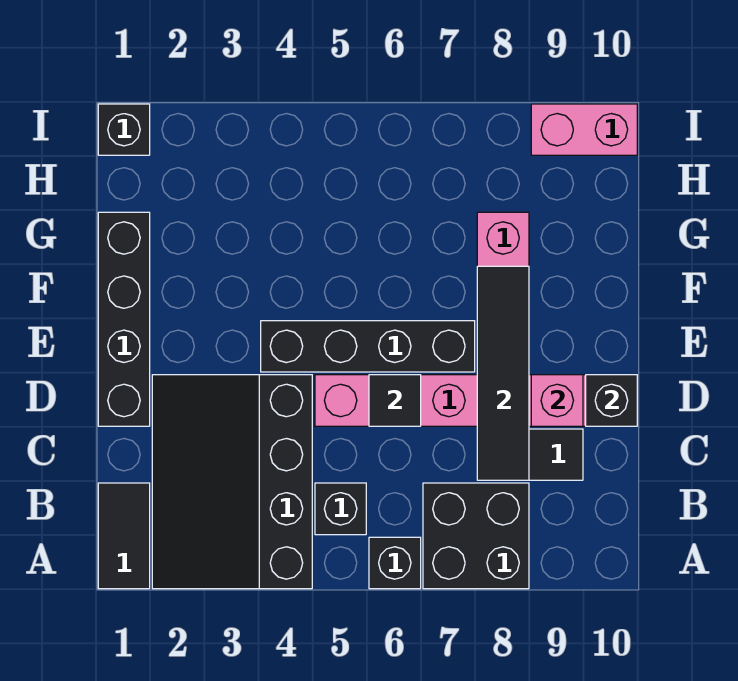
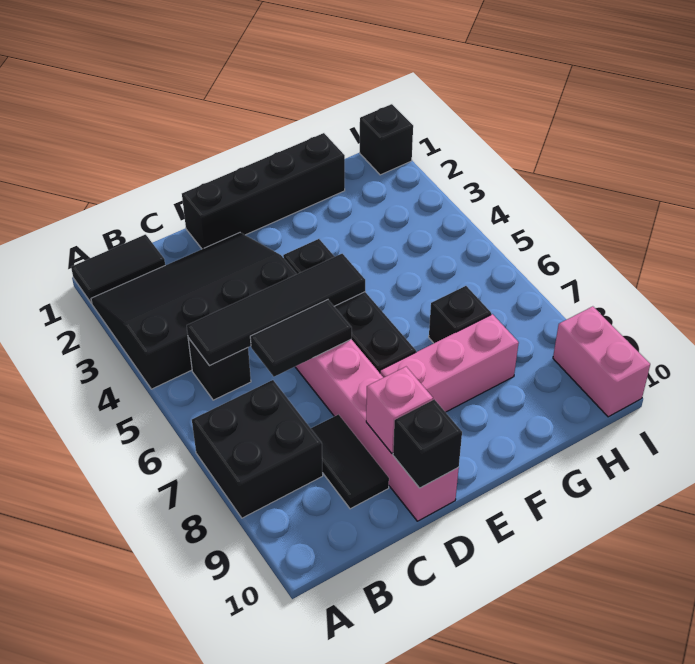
black 1x1 brick [369,537,421,589] -> black 1x1 brick moved to [429,286,491,343]
black 1x4 tile [477,266,529,480] -> black 1x4 tile moved to [187,254,365,366]
black 1x1 tile [369,375,421,426] -> black 1x2 tile [250,300,352,377]

